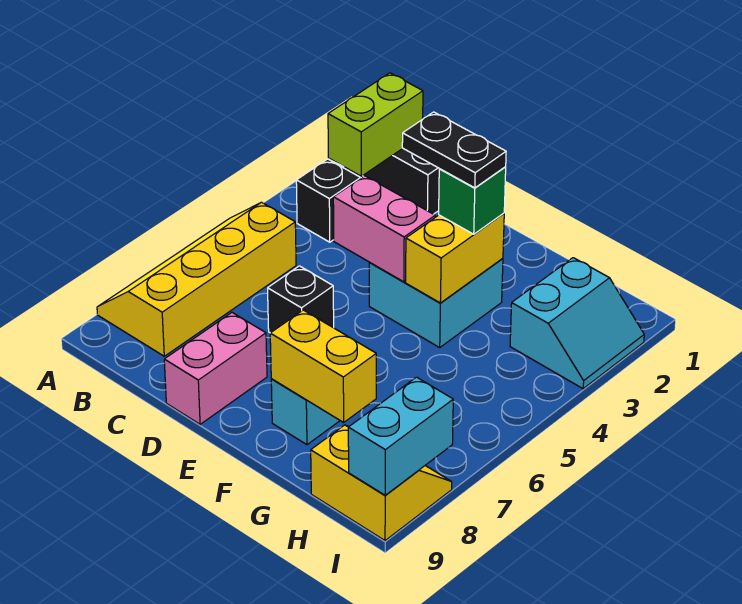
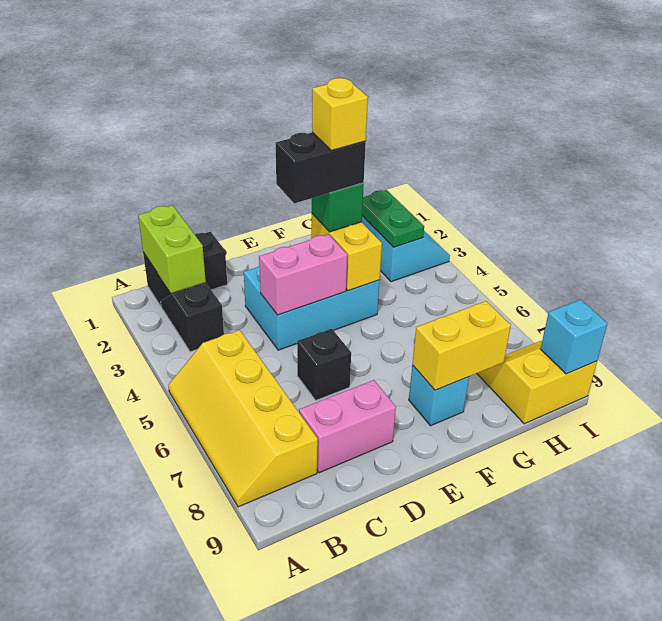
pink 1x2 brick [164,313,267,424] -> pink 1x2 brick turned to [299,380,396,473]
cyan 2x2 brick [369,258,503,347] -> cyan 2x3 brick [244,266,380,350]
black 1x2 plate [402,112,506,188] -> black 1x2 brick [276,132,366,203]
none -> yellow 1x1 brick [312,78,368,150]
none -> green 1x2 plate [362,190,424,247]
cyan 1x2 brick [348,377,453,495] -> cyan 1x1 brick [541,300,608,374]

